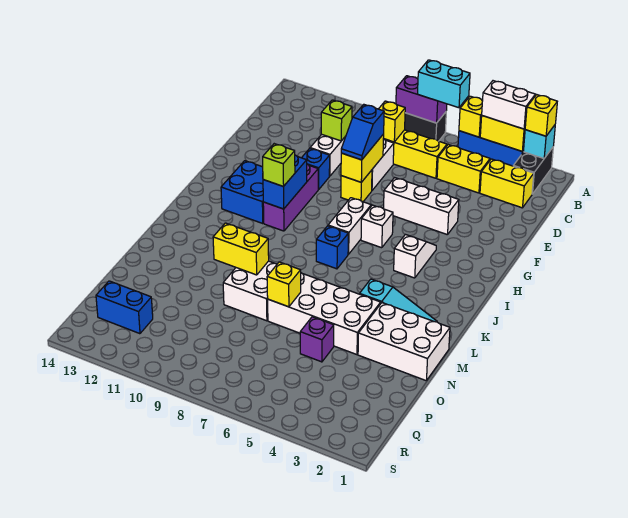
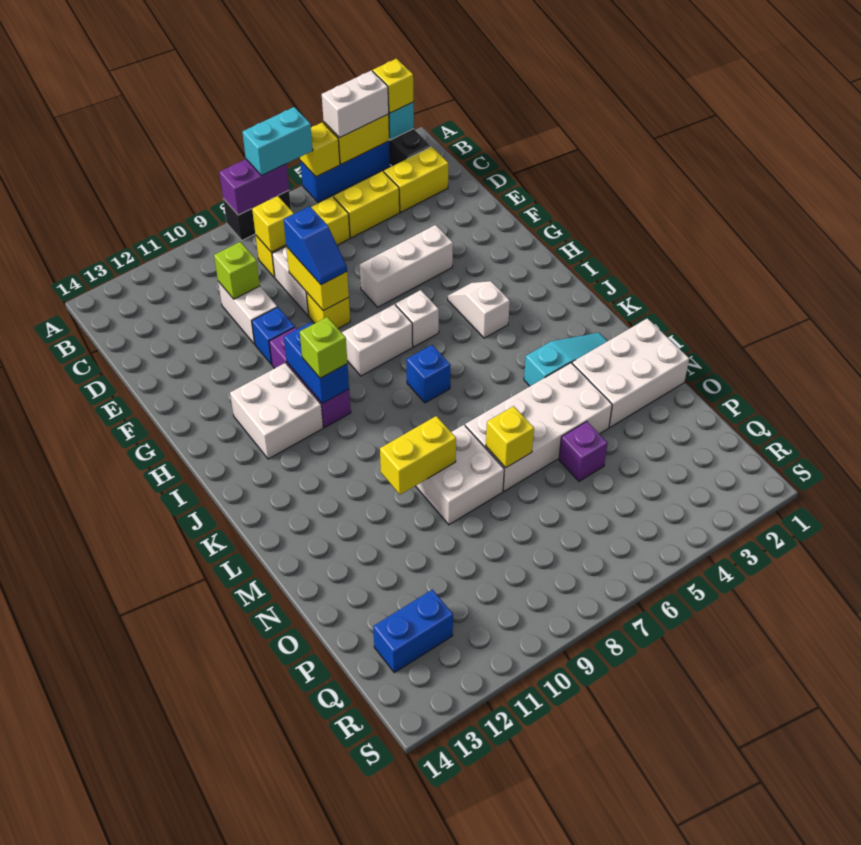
white 1x2 brick [328,198,371,254] -> white 1x2 brick turned to [342,304,413,376]
blue 2x2 brick [221,161,264,223] -> white 2x2 brick [230,363,323,459]

